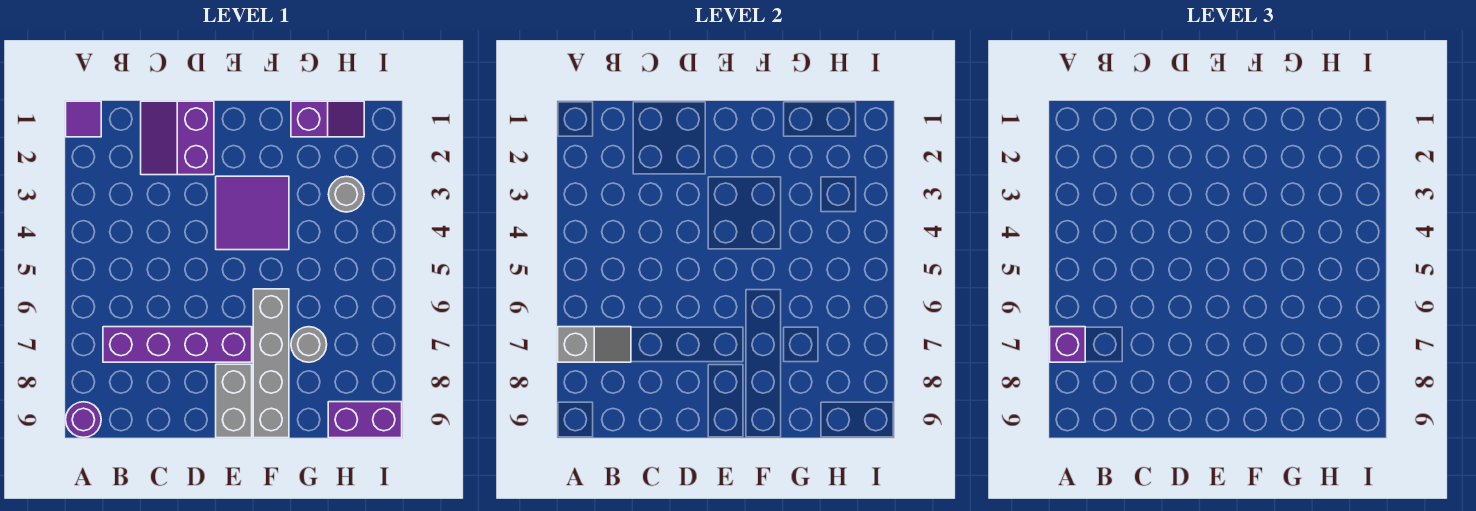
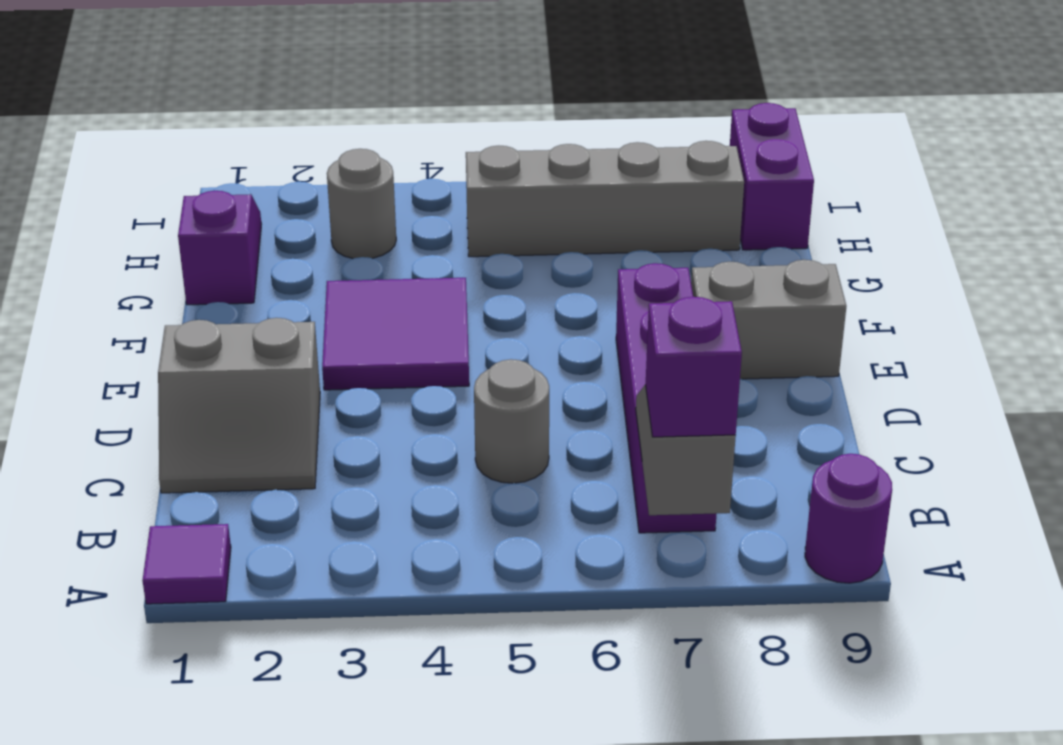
purple 2x2 slope [141,101,214,175] -> grey 2x2 slope [158,318,320,493]
grey 1x4 brick [253,289,289,438] -> grey 1x4 brick moved to [466,141,744,257]
grey 1x1 round brick [291,327,327,362] -> grey 1x1 round brick moved to [474,359,549,483]

